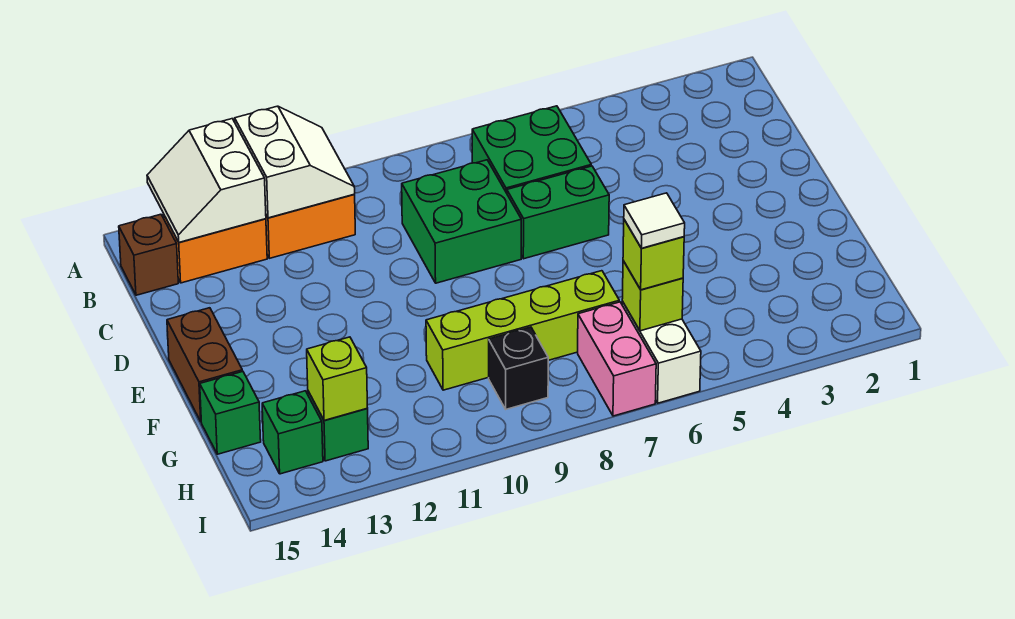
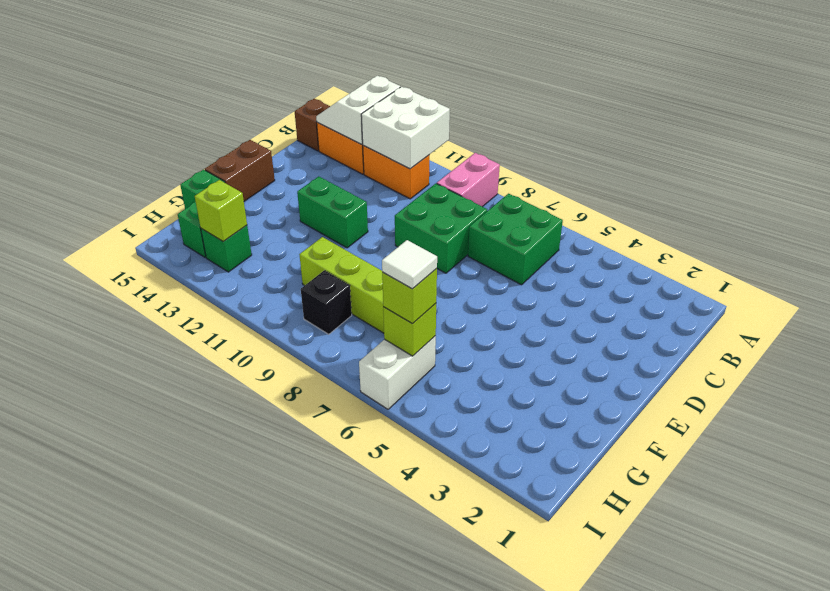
white 2x2 slope [235,106,355,218] -> white 2x2 brick [361,87,450,169]
green 1x2 brick [507,166,609,259] -> green 1x2 brick moved to [297,176,368,248]
pink 1x2 brick [578,302,656,416] -> pink 1x2 brick moved to [437,153,500,207]

